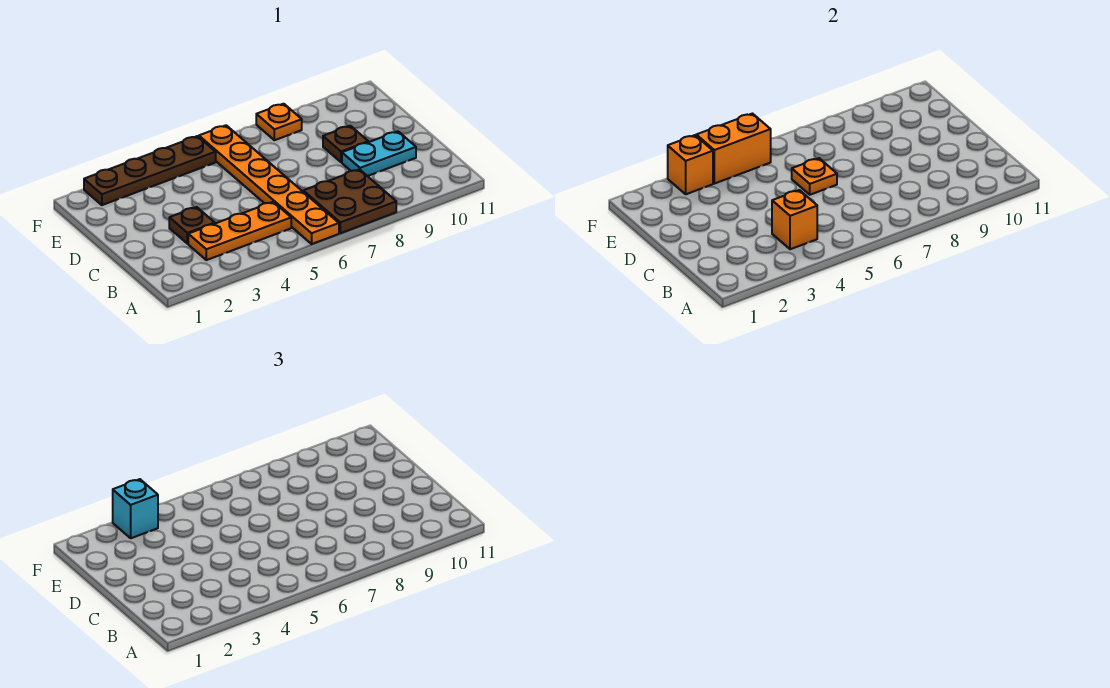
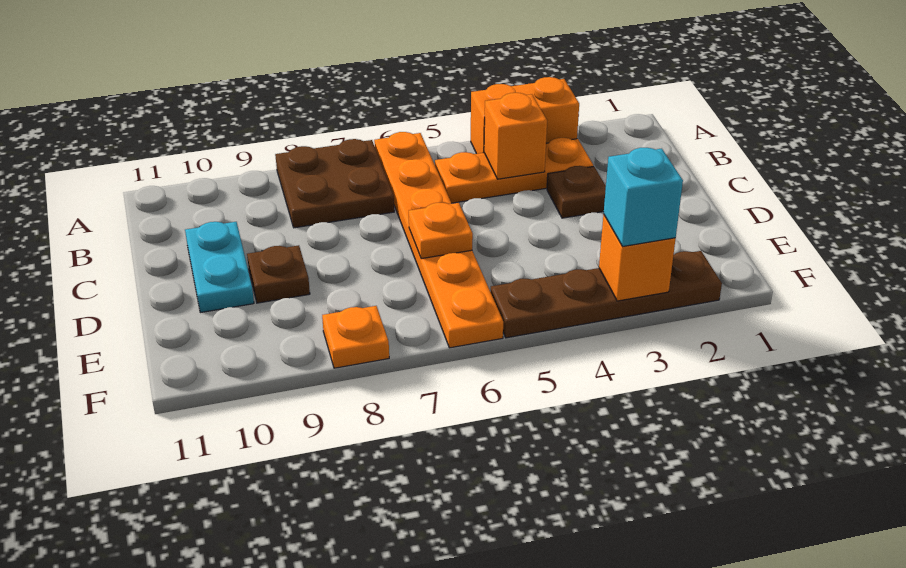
cyan 1x2 plate [342,131,416,176] -> cyan 1x2 plate turned to [185,222,254,313]
orange 1x2 brick [696,114,771,184] -> orange 1x2 brick moved to [471,77,579,154]

